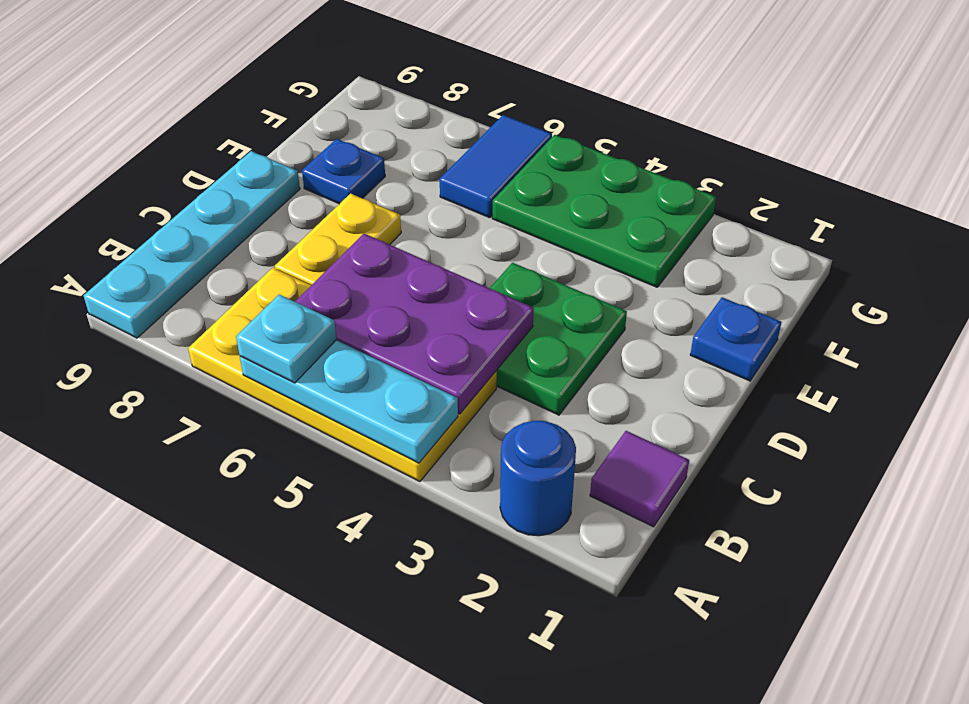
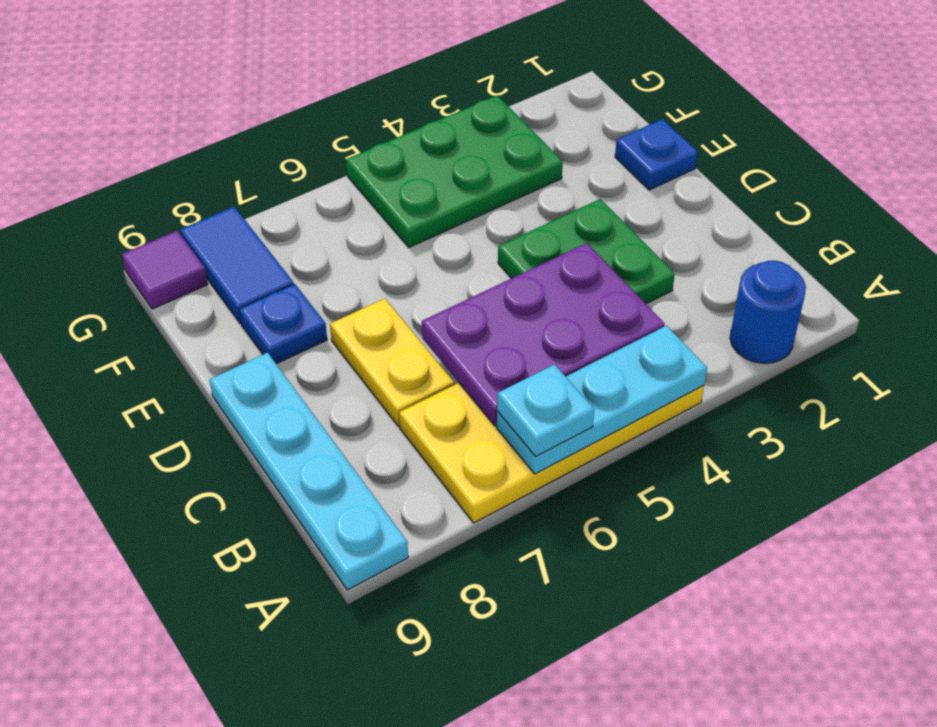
purple 1x1 tile [590,431,689,527] -> purple 1x1 tile moved to [122,231,208,309]
blue 1x2 tile [440,115,552,218] -> blue 1x2 tile moved to [180,207,293,324]

